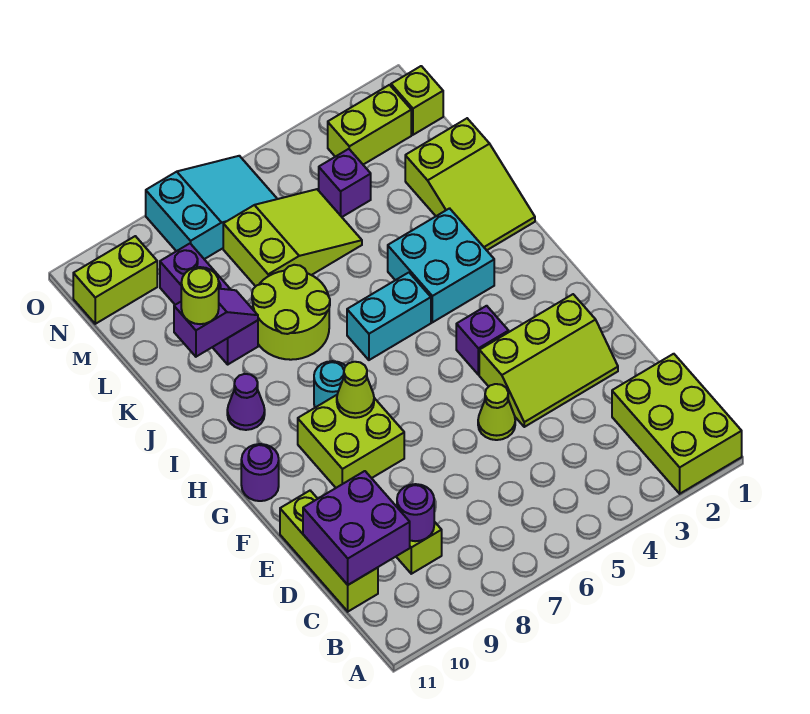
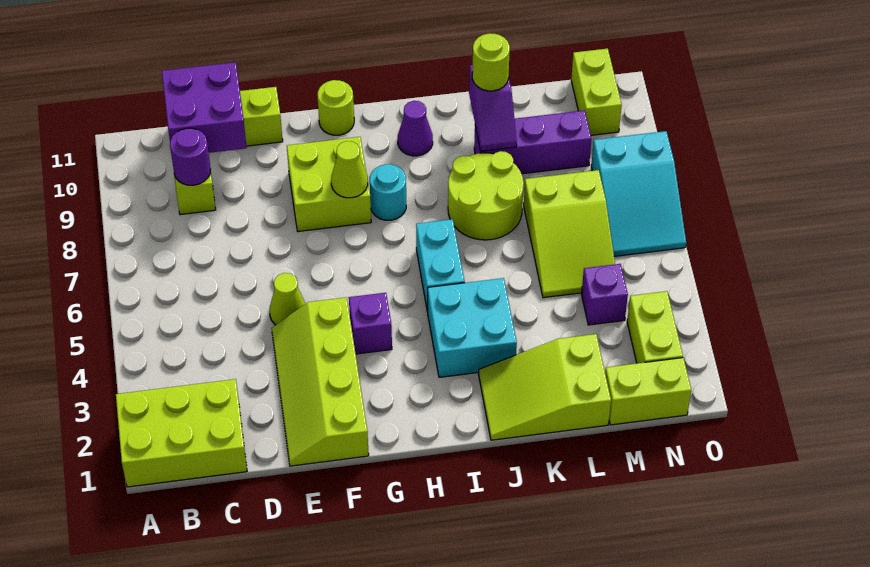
lime 2x3 slope [479,294,618,427] -> lime 2x4 slope [272,297,369,466]
purple 1x1 round brick [241,444,279,501] -> lime 1x1 round brick [318,80,354,135]
lime 1x1 brick [391,66,443,135] -> lime 1x2 brick [605,358,691,425]

